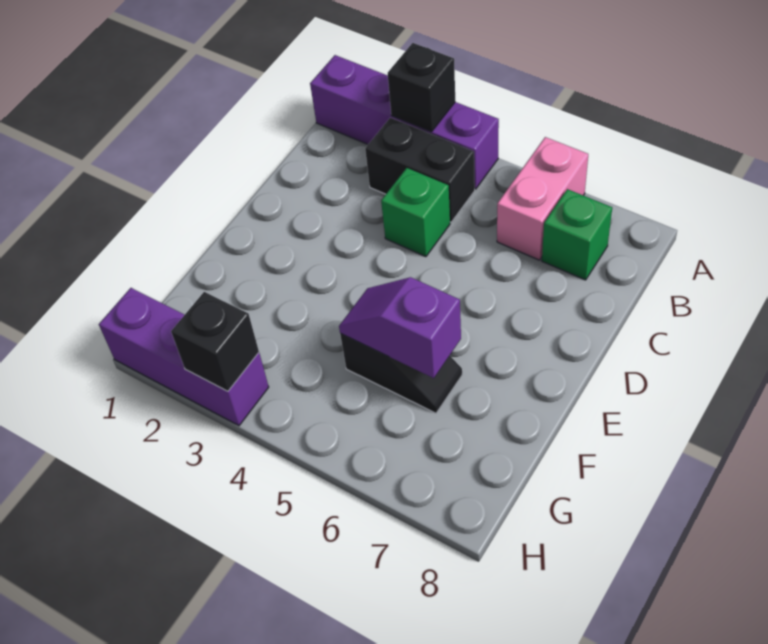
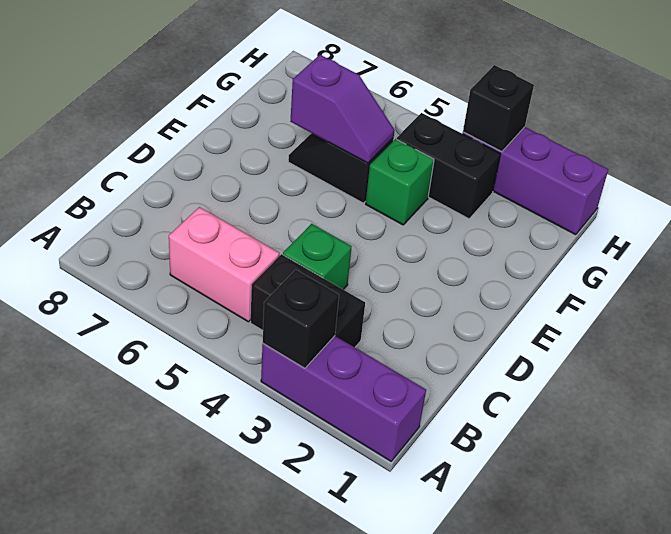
purple 1x4 brick [310,55,499,189] -> purple 1x3 brick [261,336,426,461]
pink 1x2 brick [497,137,588,260] -> pink 1x2 brick turned to [169,207,279,322]
green 1x1 brick [542,189,612,280] -> green 1x1 brick moved to [366,139,434,225]
none -> black 1x2 brick [397,113,500,219]

